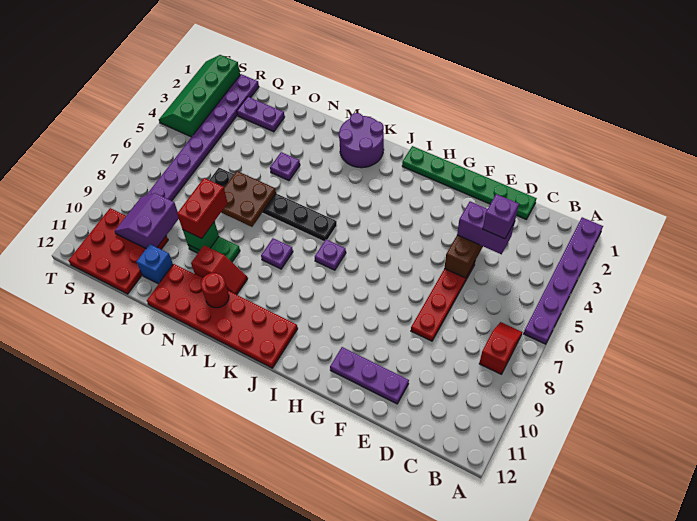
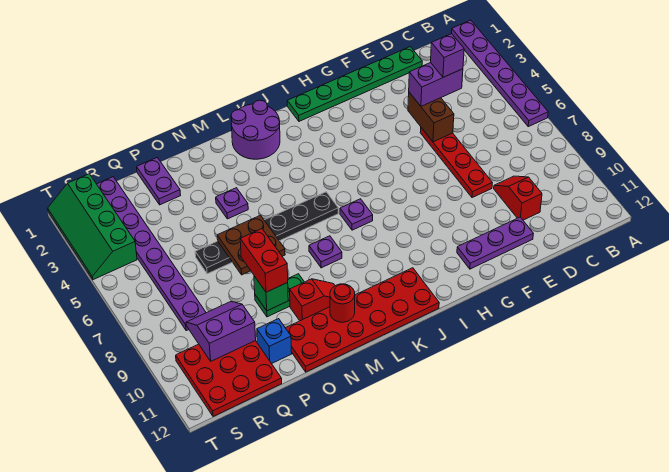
red 1x2 slope [479,322,522,374] -> red 1x2 slope moved to [494,176,542,220]
purple 1x2 plate [237,97,285,132] -> purple 1x2 plate turned to [137,158,181,205]
purple 2x2 slope [115,193,179,248] -> purple 2x2 slope turned to [186,302,256,361]

